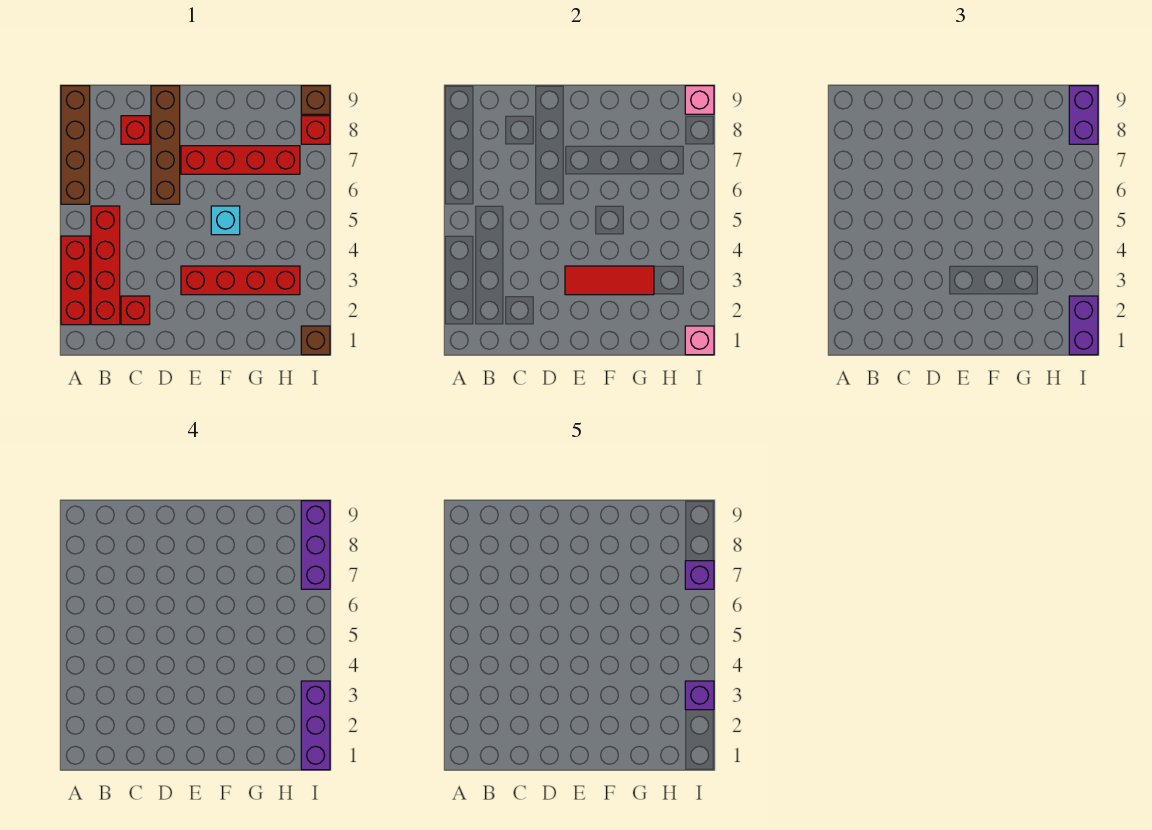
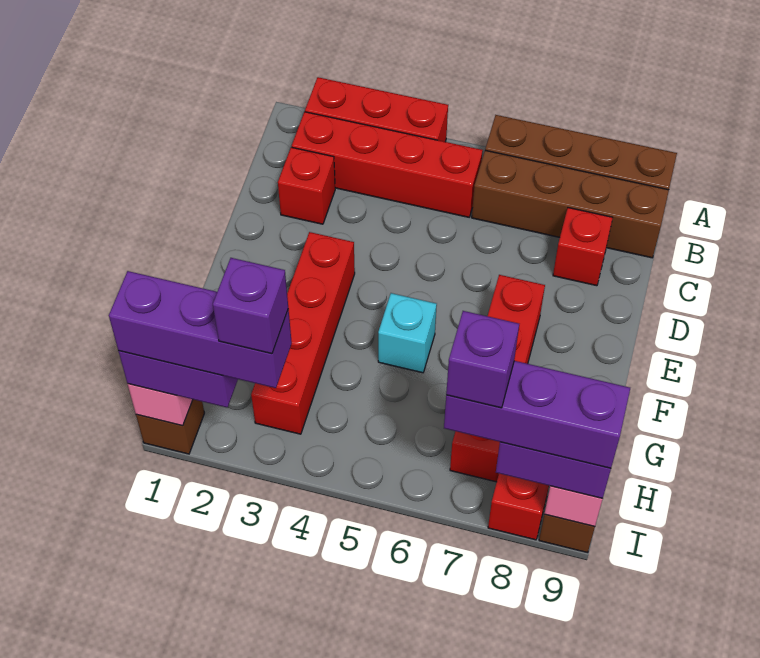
brown 1x4 brick [151,86,180,204] -> brown 1x4 brick moved to [472,150,669,258]
red 1x3 tile [565,266,654,295] -> none

